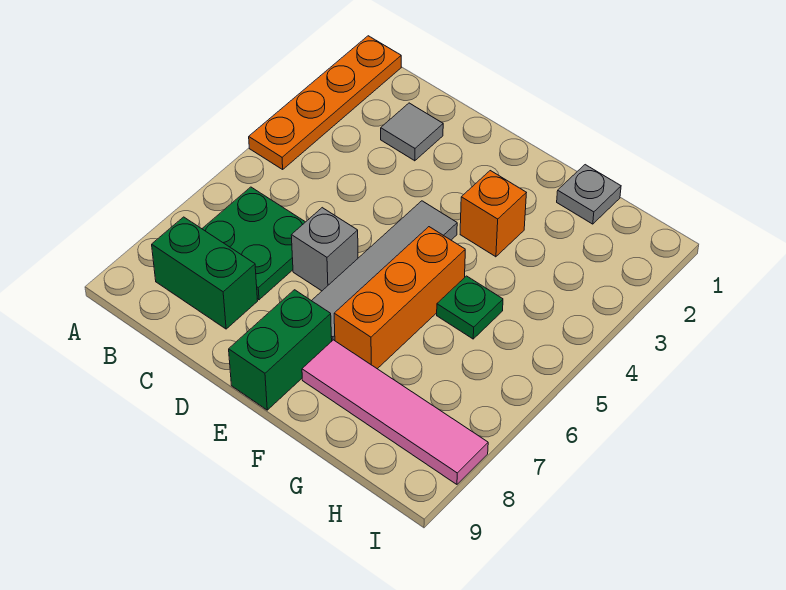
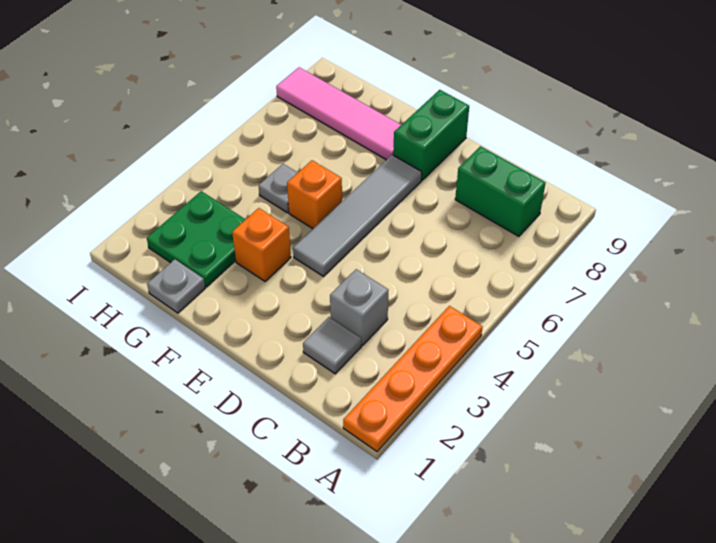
green 2x2 plate [202,187,305,300] -> green 2x2 plate moved to [147,191,246,287]
grey 1x1 brick [291,208,358,291] -> grey 1x1 brick moved to [330,269,388,346]
orange 1x3 brick [334,227,465,369] -> orange 1x1 brick [287,160,342,229]
green 1x1 plate [437,276,503,339] -> grey 1x1 plate [258,164,298,213]

